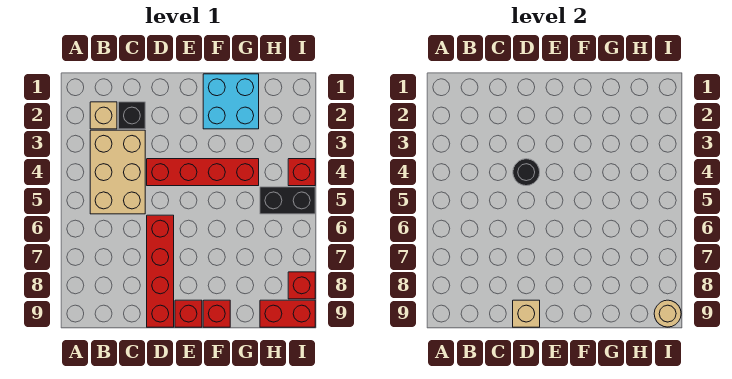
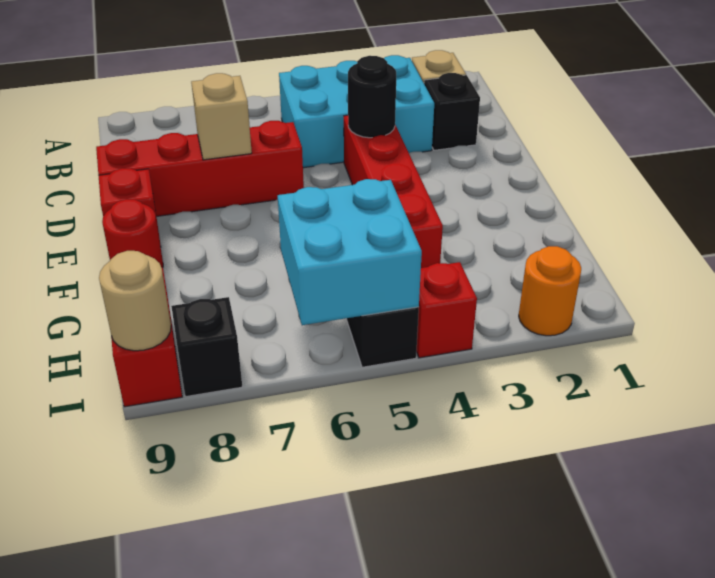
tan 2x3 brick [90,130,145,214] -> cyan 2x3 brick [279,55,434,168]
tan 1x1 brick [513,300,540,327] -> tan 1x1 brick moved to [191,73,252,160]
cyan 2x2 brick [203,74,259,129] -> cyan 2x2 brick moved to [278,179,422,325]
red 1x1 brick [203,300,230,327] -> red 1x1 round brick [102,199,163,268]
none -> orange 1x1 round brick [519,246,581,336]
red 1x1 brick [288,272,315,299] -> black 1x1 brick [171,297,242,397]

